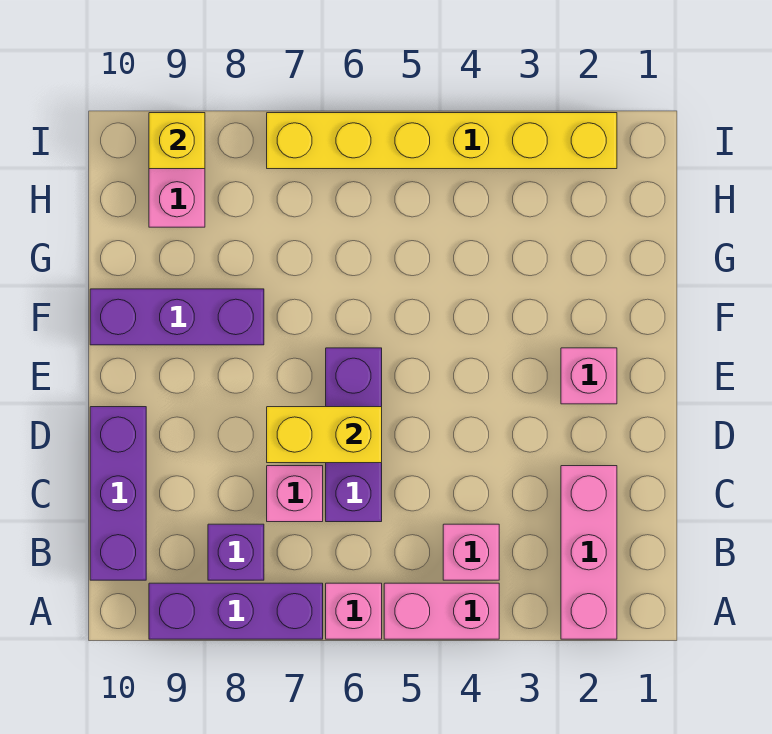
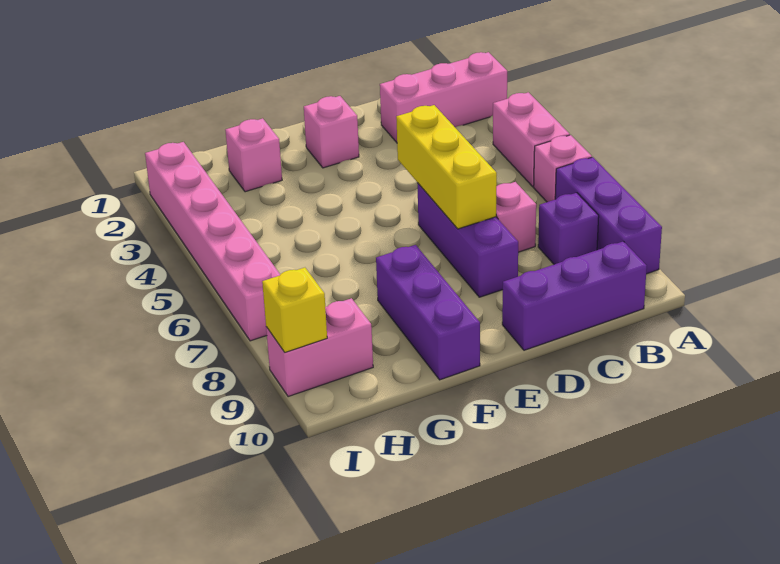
pink 1x1 brick [443,524,499,580] -> pink 1x1 brick moved to [225,118,282,192]
purple 1x3 brick [326,348,382,522] -> purple 1x3 brick turned to [417,183,518,297]
yellow 1x2 brick [267,407,382,463] -> yellow 1x3 brick [396,105,497,229]
yellow 1x6 brick [267,113,617,169] -> pink 1x6 brick [145,142,280,341]

